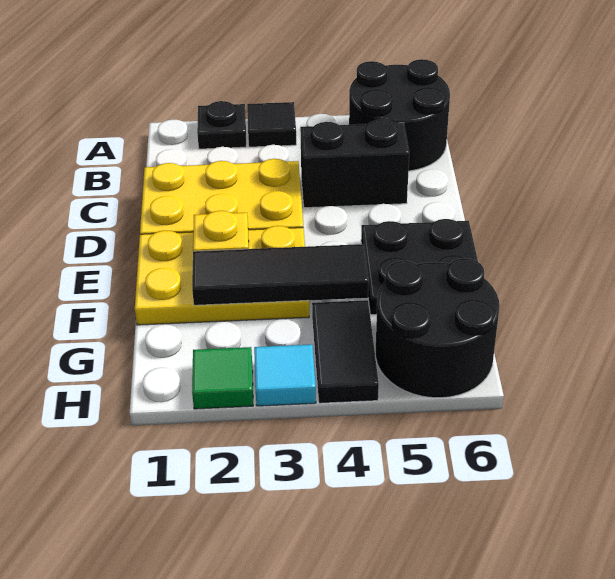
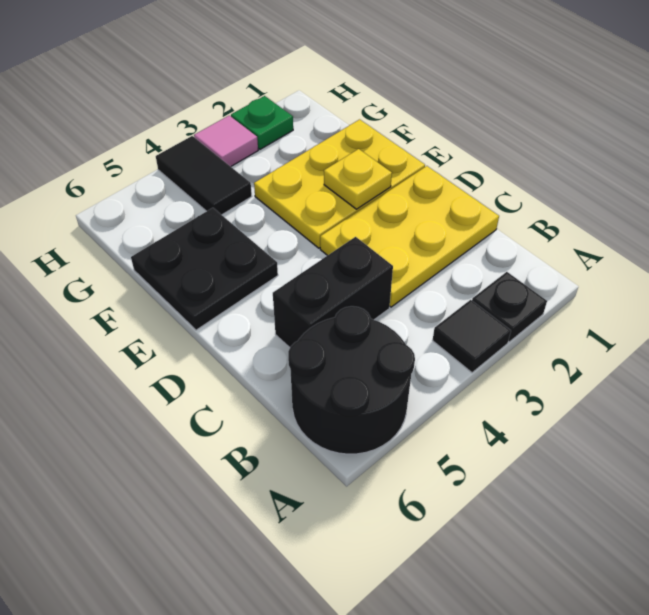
black 1x3 tile [192,244,368,305] -> none
black 2x2 round brick [376,258,500,398] -> none
green 1x1 tile [192,347,253,409] -> green 1x1 plate [231,96,293,149]
cyan 1x1 tile [254,344,316,406] -> pink 1x1 tile [194,116,258,167]

